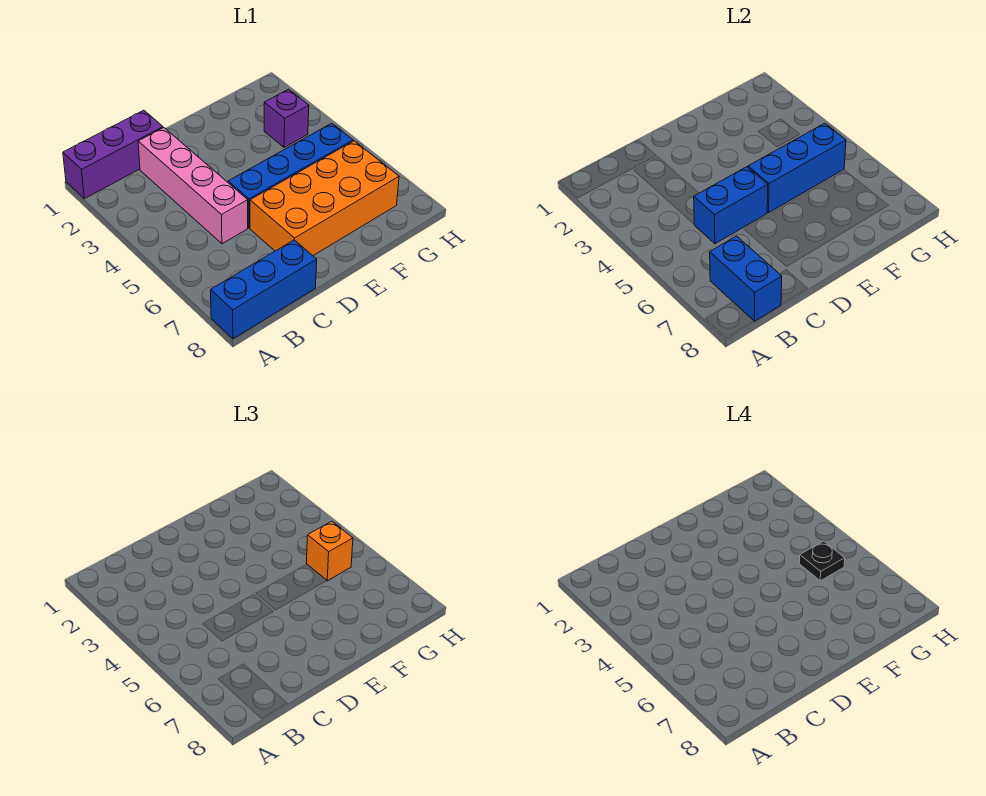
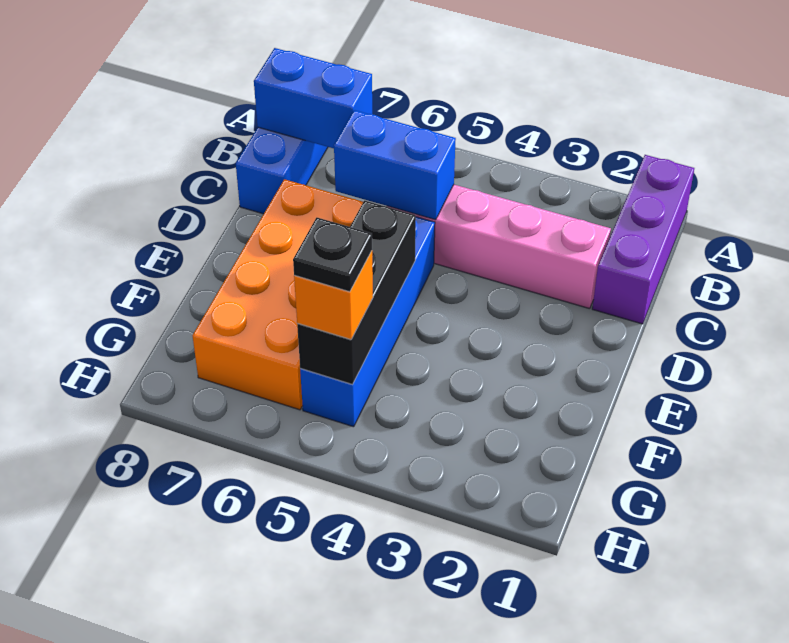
blue 1x2 brick [694,167,768,244] -> blue 1x2 brick turned to [334,110,456,220]
blue 1x3 brick [748,123,846,213] -> black 1x3 brick [297,201,416,384]
purple 1x1 brick [264,89,309,147] -> none

